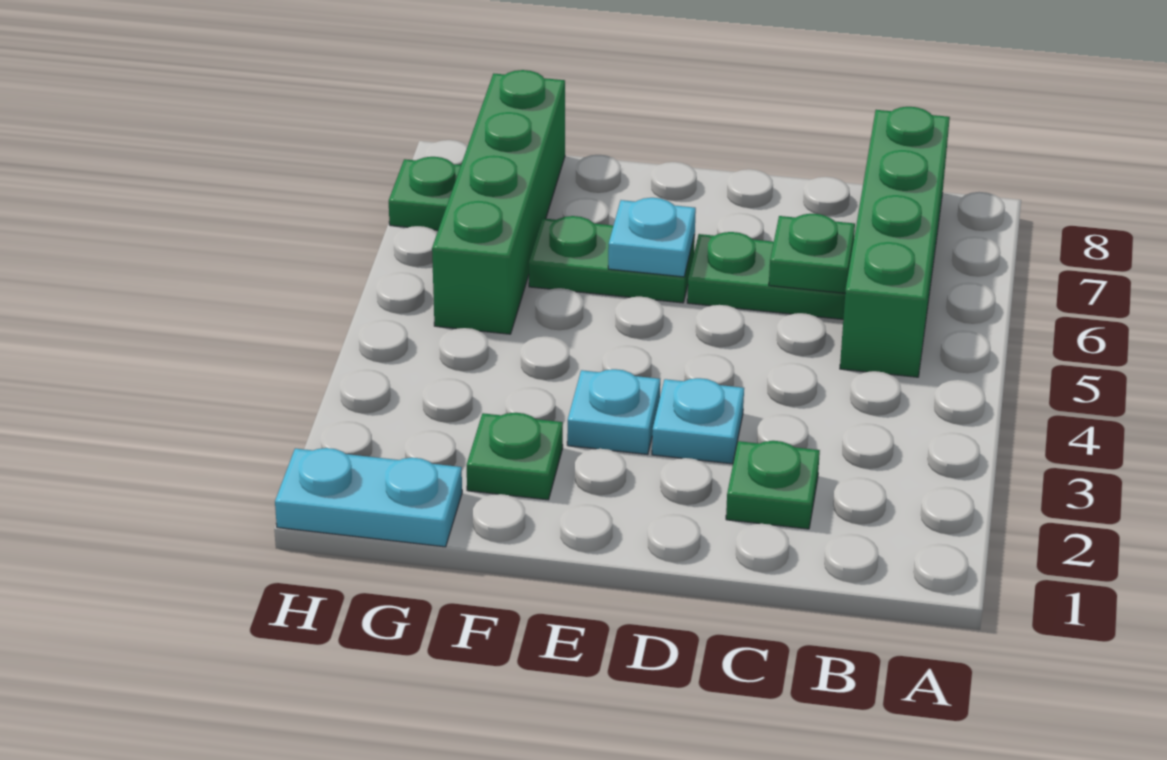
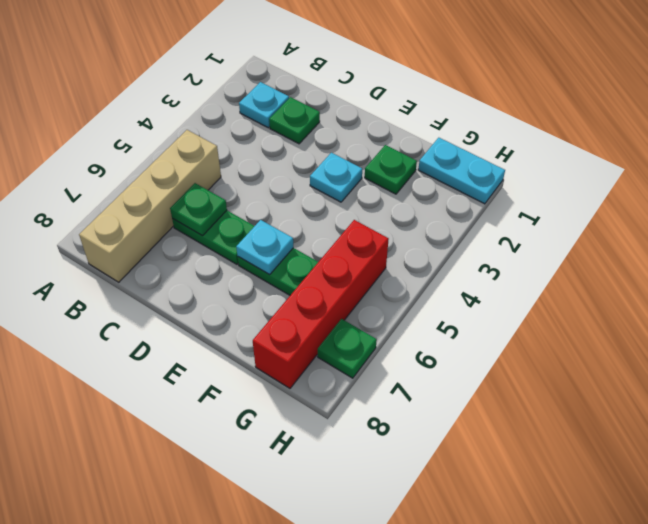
green 1x4 brick [840,107,950,377] -> tan 1x4 brick [79,130,221,282]
cyan 1x1 plate [652,378,744,464] -> cyan 1x1 plate moved to [239,82,289,128]
green 1x4 brick [432,70,565,334] -> red 1x4 brick [253,220,389,388]

